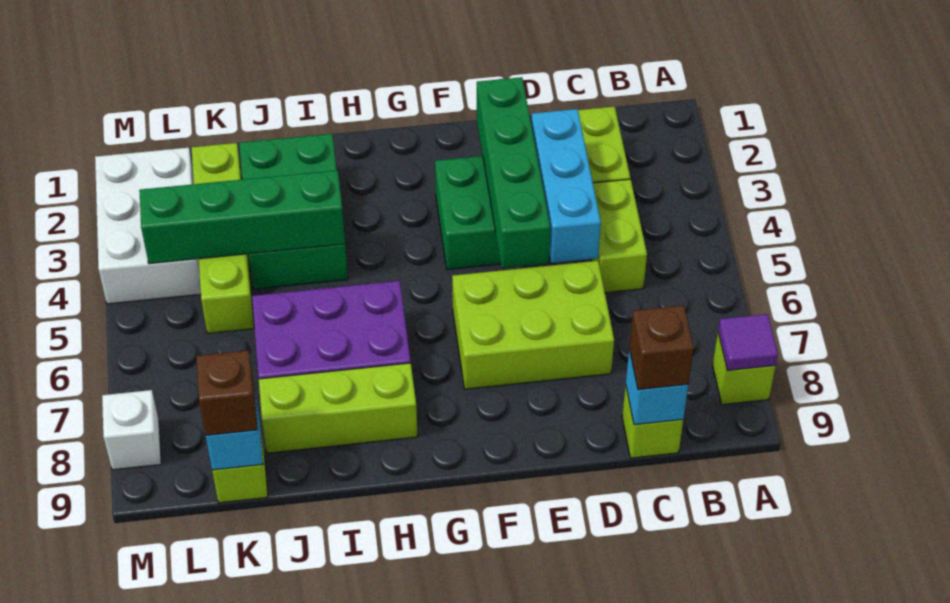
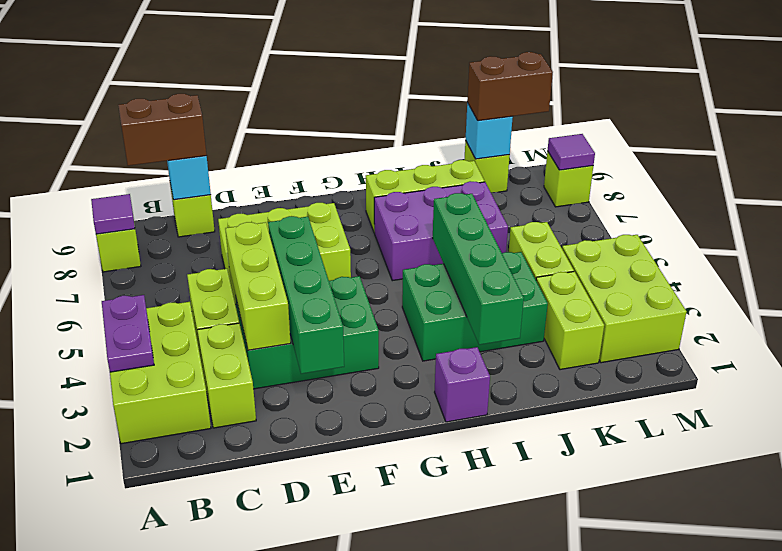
none -> lime 2x3 brick [110,302,211,444]
none -> purple 1x2 plate [102,295,154,372]
brown 1x1 brick [629,306,694,390] -> brown 1x2 brick [118,94,207,166]
cyan 1x3 brick [531,109,601,263] -> lime 1x3 brick [225,222,291,350]
none -> purple 1x1 brick [435,347,490,422]
green 2x3 brick [239,134,348,289] -> green 2x3 brick turned to [402,252,548,361]
green 1x4 brick [139,170,345,264] -> green 1x4 brick turned to [433,193,524,345]
brown 1x1 brick [196,350,258,435] -> brown 1x2 brick [467,52,553,121]
white 2x3 brick [95,147,201,304] -> lime 2x3 brick [562,235,687,363]
white 1x1 brick [102,390,161,470] -> lime 1x1 brick [544,151,593,207]
none -> purple 1x1 tile [548,134,595,170]

